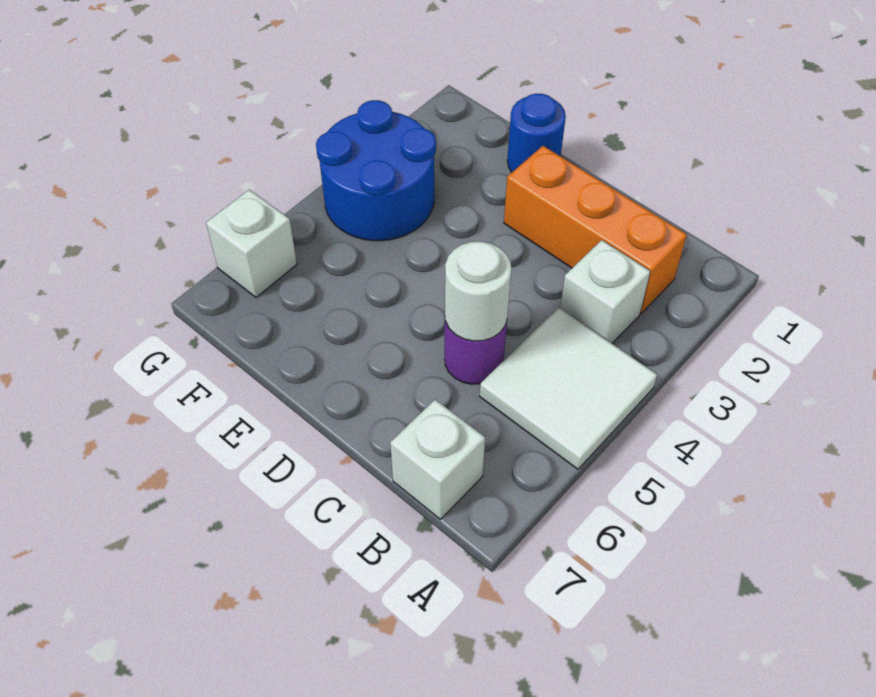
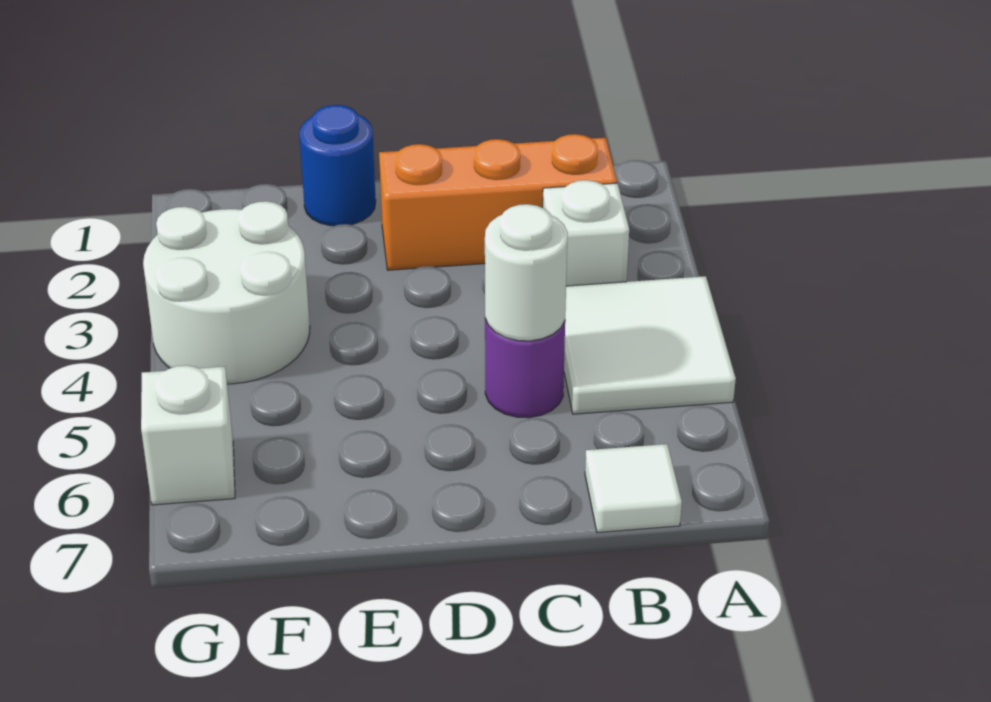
white 1x1 brick [390,400,485,519] -> white 1x1 tile [585,444,682,533]
blue 2x2 round brick [316,100,436,241] -> white 2x2 round brick [143,201,310,384]

